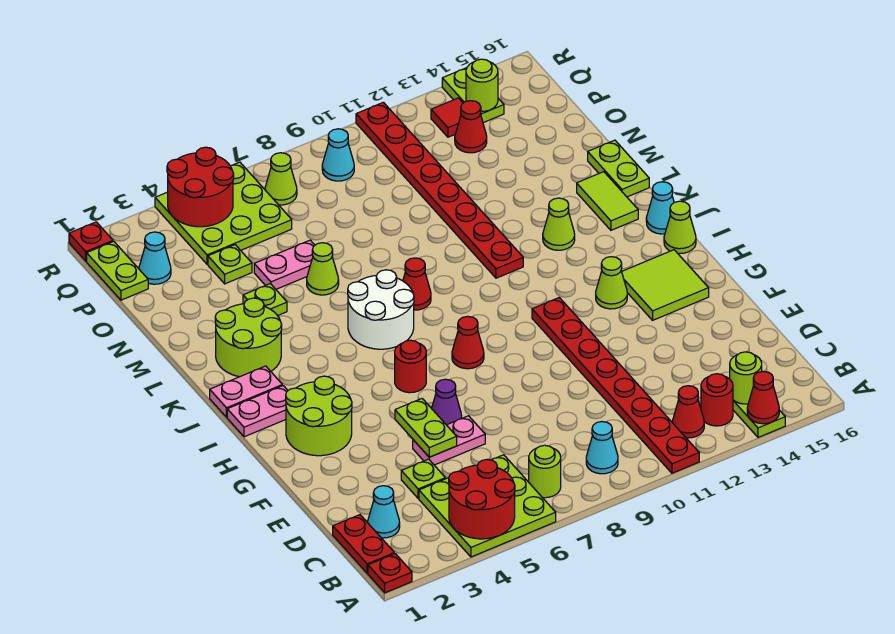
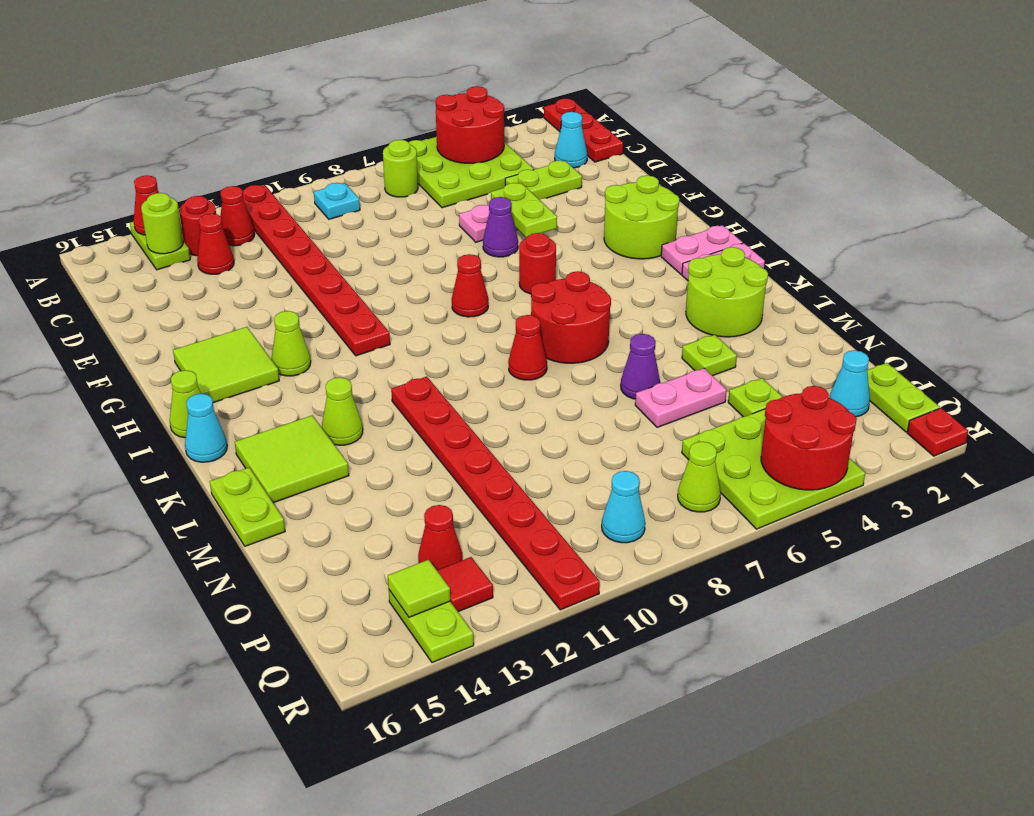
cyan 1x1 cone [586,422,618,474] -> cyan 1x1 plate [314,183,360,219]
none -> red 1x1 cone [197,214,234,274]
lime 1x1 plate [401,459,445,498] -> lime 1x2 plate [505,161,582,200]
white 2x2 round brick [348,270,414,349] -> red 2x2 round brick [531,271,611,363]
lime 1x2 tile [577,172,638,230] -> lime 2x2 tile [235,415,349,503]
lime 1x1 cone [307,243,339,295] -> purple 1x1 cone [621,334,660,399]
lime 1x1 round brick [466,59,498,111] -> lime 1x1 tile [388,560,450,617]

